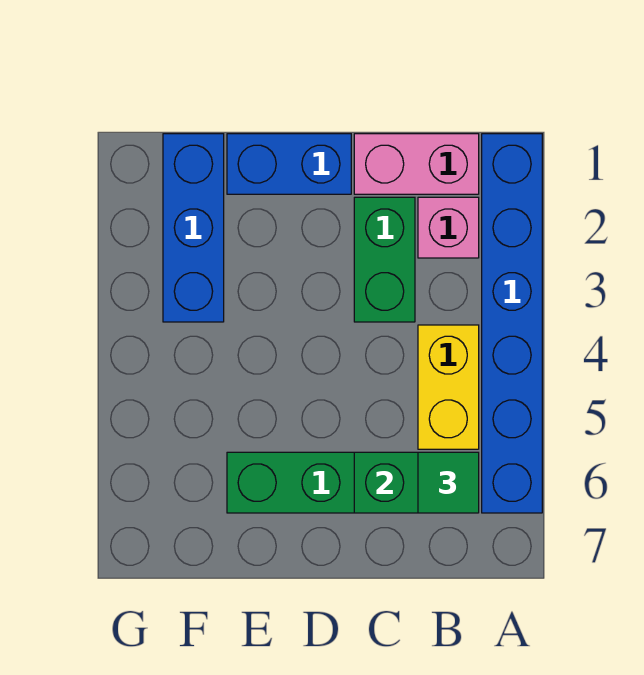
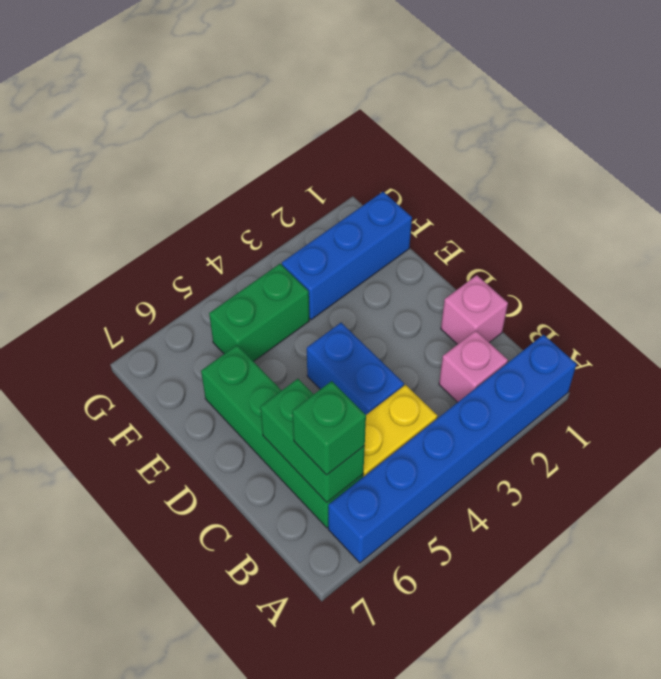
pink 1x2 brick [354,134,479,194] -> pink 1x1 brick [441,275,508,344]
green 1x1 tile [418,452,479,513] -> green 1x1 brick [292,381,366,475]
green 1x2 brick [354,197,415,322] -> green 1x2 brick moved to [209,264,309,362]
blue 1x2 brick [227,134,351,194] -> blue 1x2 brick moved to [307,323,404,415]

